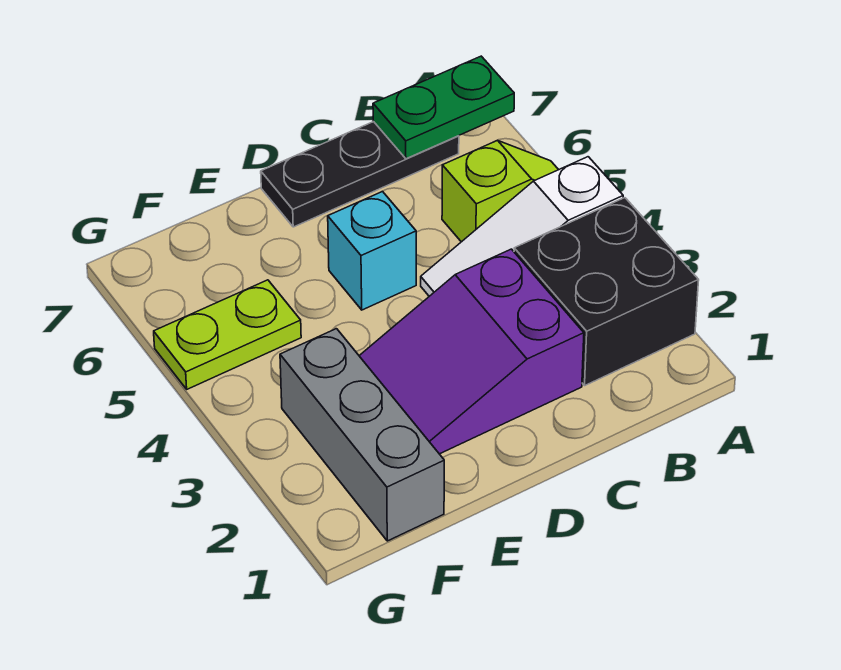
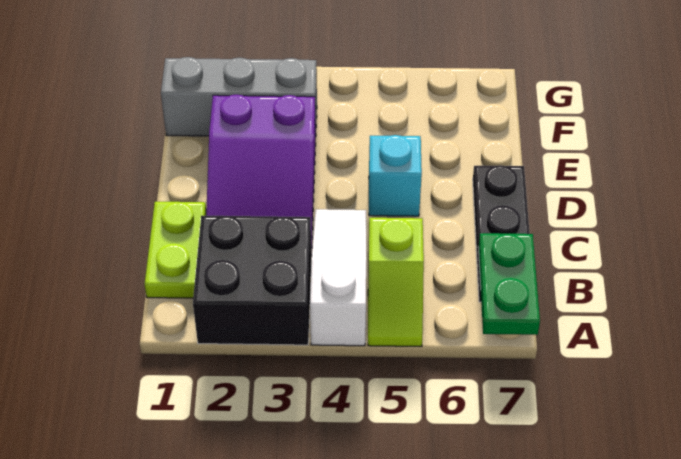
purple 2x3 slope [359,249,584,454] -> purple 2x3 slope turned to [206,95,316,256]
lime 1x2 plate [154,280,301,389] -> lime 1x2 plate moved to [145,202,206,298]

